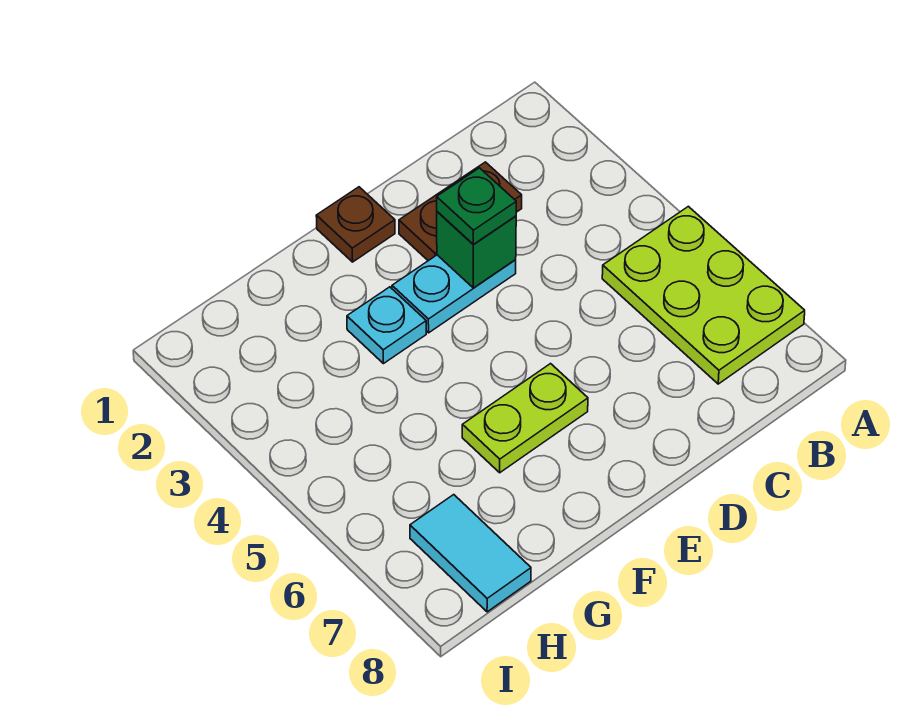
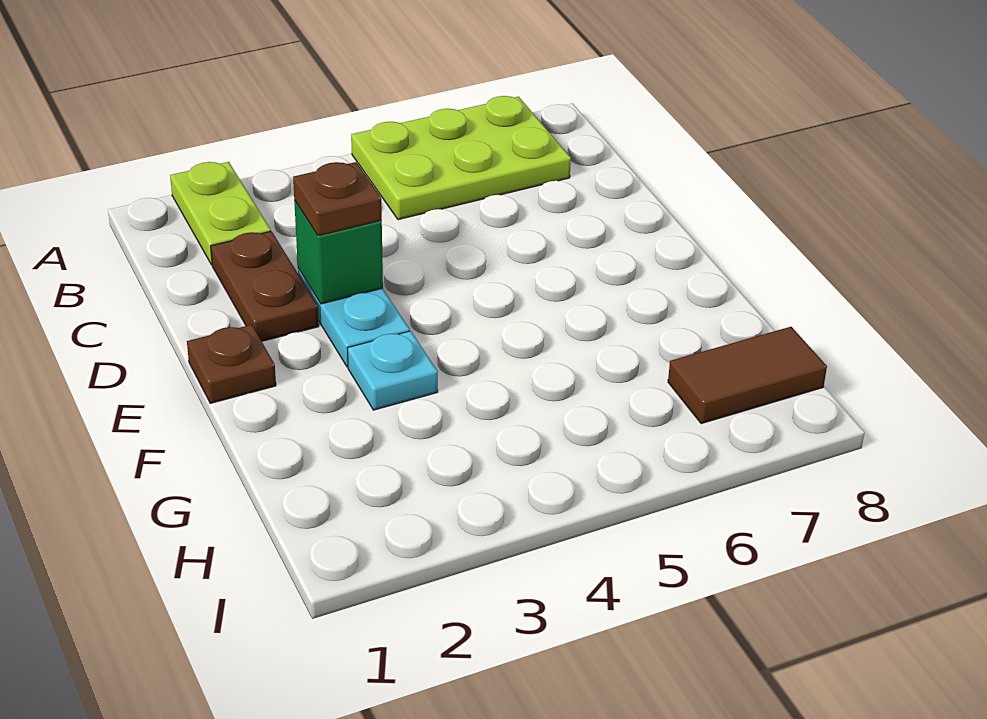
green 1x1 plate [437,168,516,245] -> brown 1x1 plate [293,162,382,236]
lime 1x2 plate [462,364,588,473] -> lime 1x2 plate moved to [170,162,271,265]
cyan 1x2 tile [410,495,531,612] -> brown 1x2 tile [668,327,827,424]

